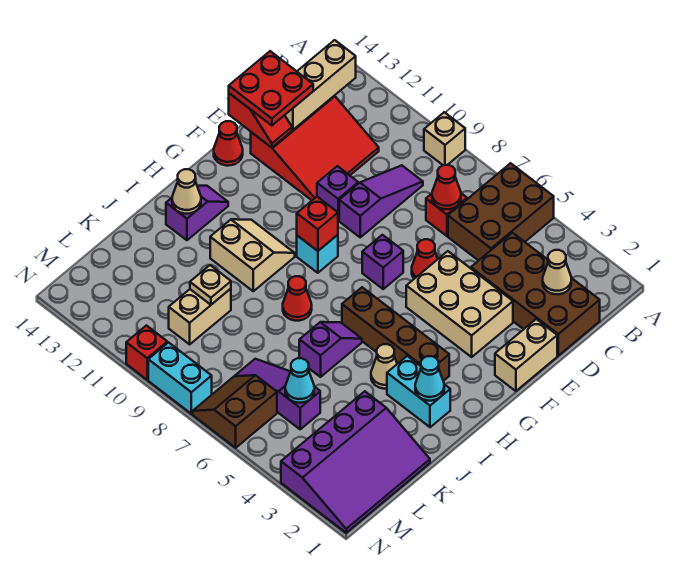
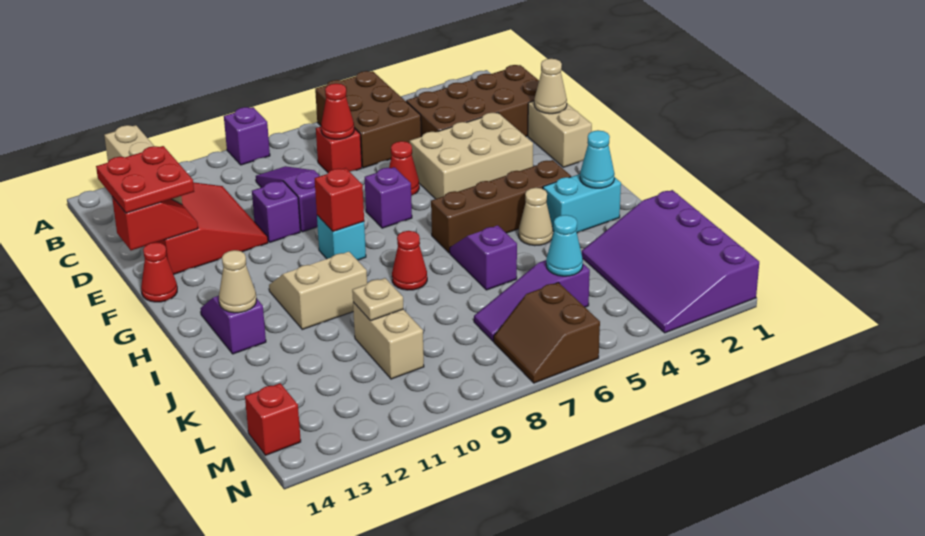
tan 1x1 brick [424,112,465,165] -> purple 1x1 brick [224,107,270,165]
tan 1x1 cone [543,250,571,294] -> tan 1x1 cone moved to [534,59,567,114]
purple 3x4 slope [281,391,430,533] -> purple 3x4 slope turned to [582,190,759,333]
cyan 1x2 brick [148,343,212,414] -> none
red 1x1 brick [126,326,167,380] -> red 1x1 brick moved to [245,383,301,455]

